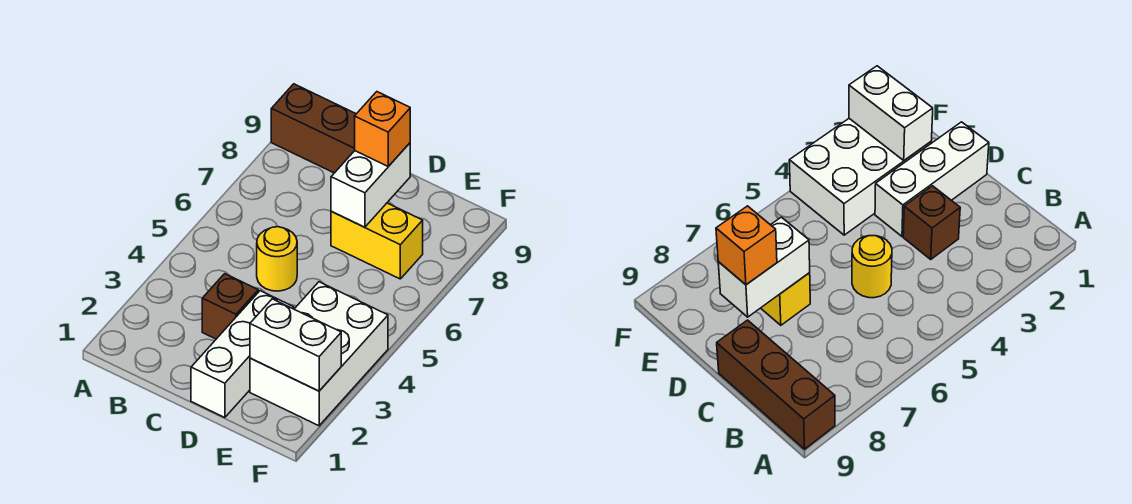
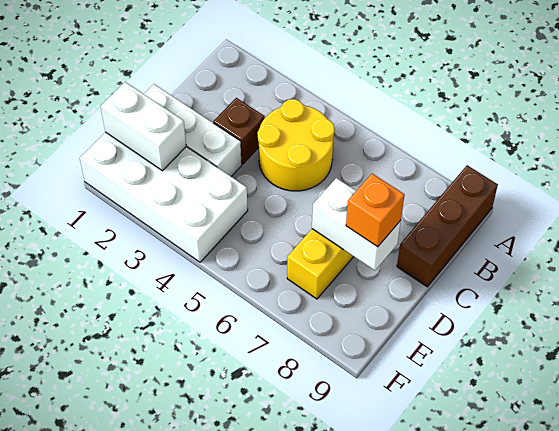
yellow 1x1 round brick [257,227,297,291] -> yellow 2x2 round brick [258,99,335,191]
white 2x3 brick [250,282,388,426] -> white 2x4 brick [80,132,248,262]
white 1x2 brick [250,299,341,391] -> white 1x2 brick turned to [101,82,186,171]

